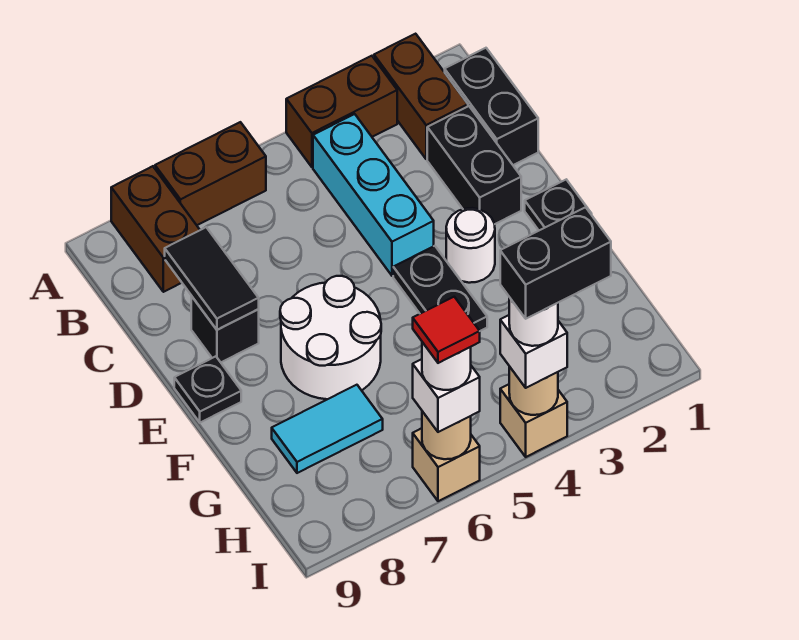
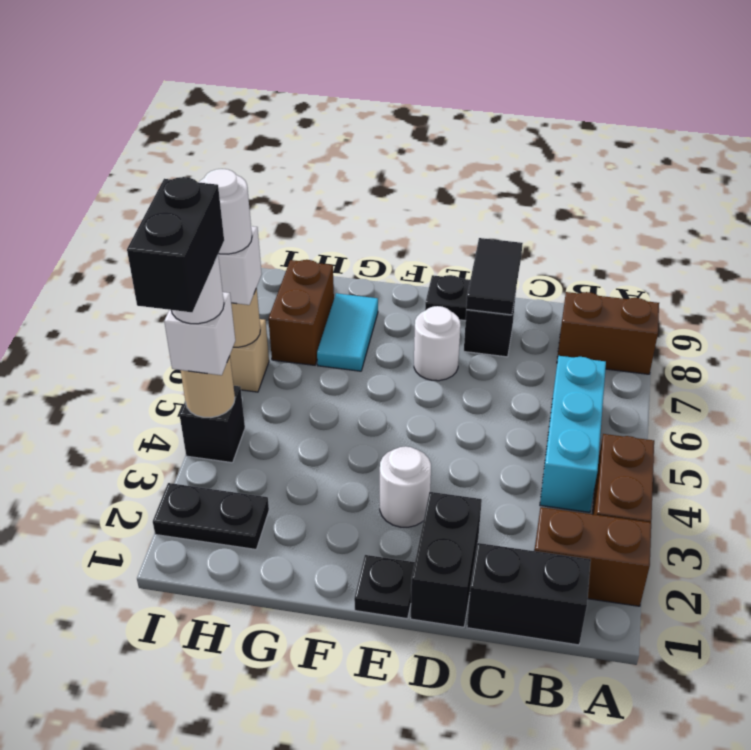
brown 1x2 brick [155,122,266,225] -> brown 1x2 brick moved to [268,260,334,365]
cyan 1x3 brick [313,114,434,276] -> cyan 1x3 brick turned to [540,356,606,512]
black 1x2 brick [427,106,521,224] -> black 1x2 brick turned to [411,492,482,627]
black 1x2 tile [165,227,259,330] -> black 1x2 tile turned to [466,238,523,315]
black 1x2 plate [393,246,487,331] -> black 1x2 plate moved to [153,483,269,549]
white 2x2 round brick [280,276,381,399] -> white 1x1 round brick [414,306,461,381]
tan 1x1 brick [500,384,567,457] -> black 1x1 brick [180,386,245,463]
red 1x1 tile [413,297,480,363] -> none

